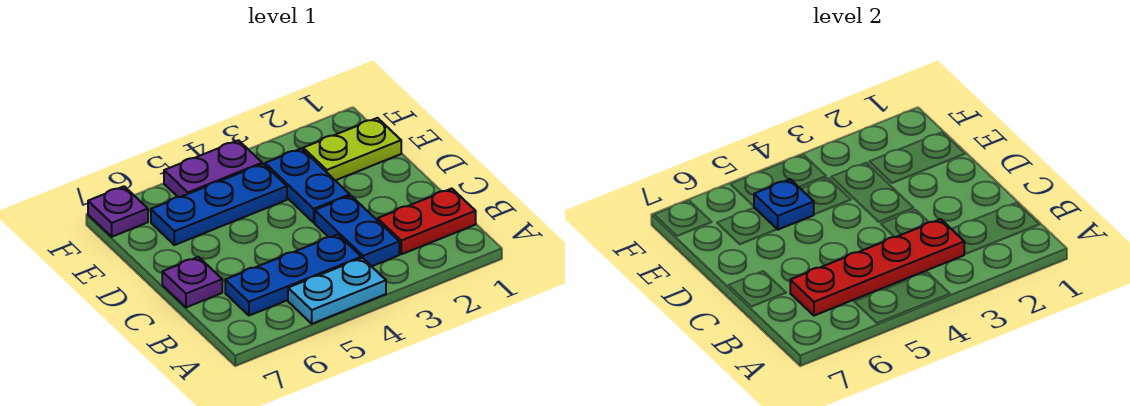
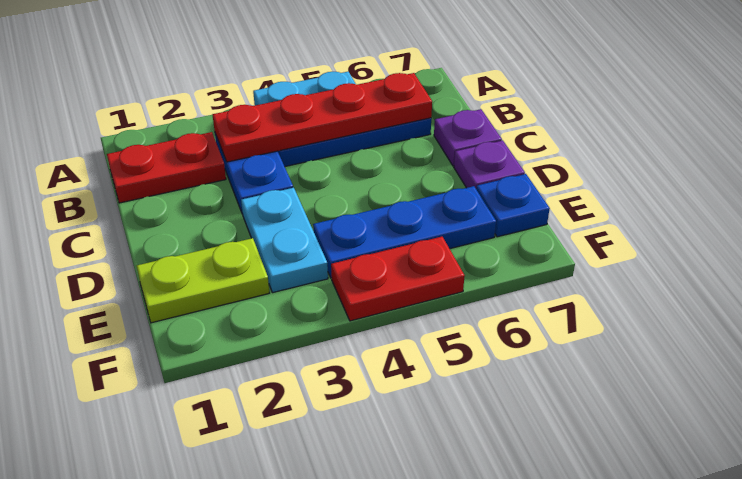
blue 1x2 plate [265,148,350,222] -> cyan 1x2 plate [241,188,328,293]
blue 1x1 plate [754,179,814,230] -> blue 1x1 plate moved to [476,174,550,237]
purple 1x2 plate [164,140,262,197] -> red 1x2 plate [331,237,465,321]
purple 1x1 plate [88,186,148,237] -> purple 1x1 plate moved to [454,141,525,188]

